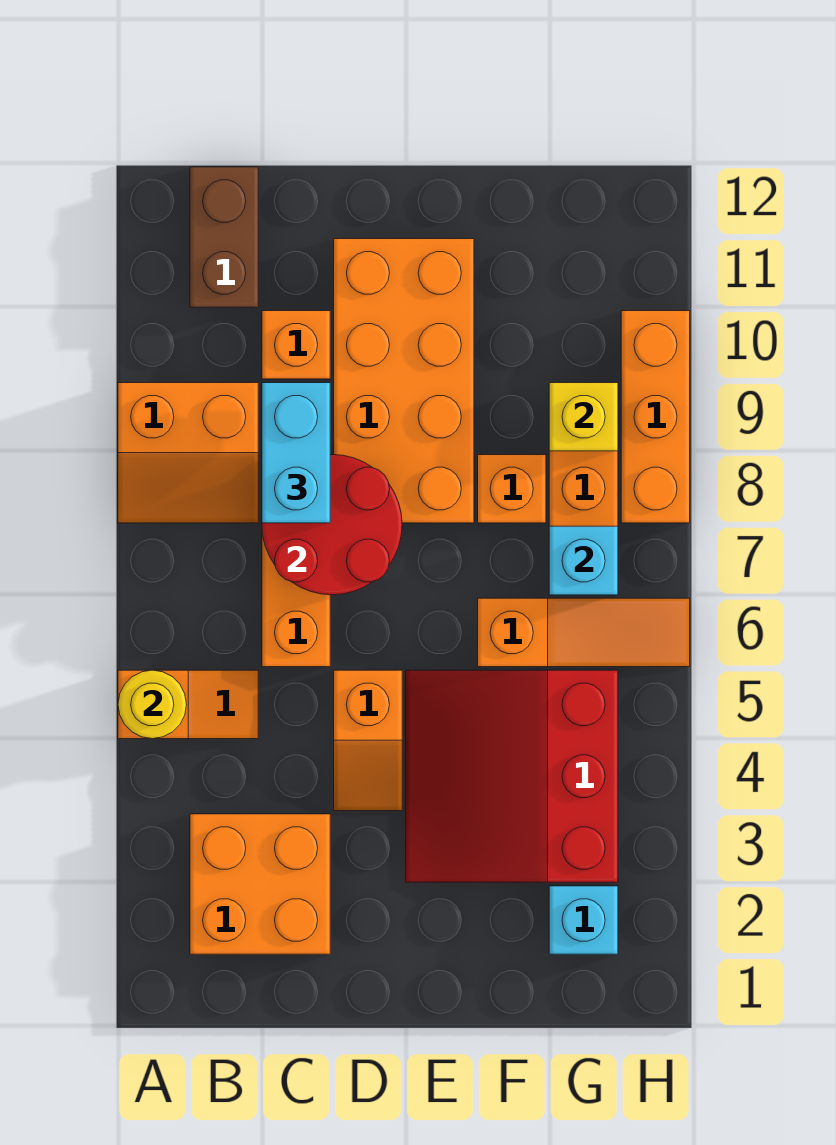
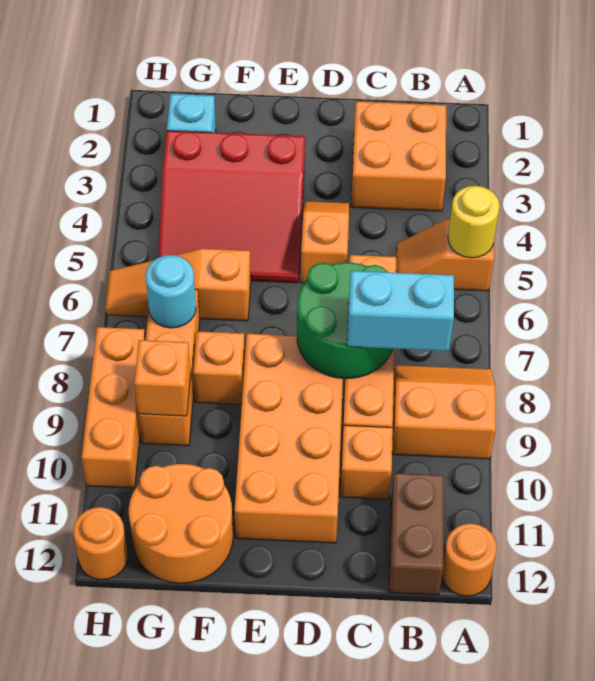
none -> orange 1x1 round brick [442,524,497,596]
red 2x2 round brick [262,455,402,595] -> green 2x2 round brick [297,263,393,379]
cyan 1x2 brick [262,383,330,523] -> cyan 1x2 brick turned to [347,271,454,351]
red 3x3 slope [406,670,618,882] -> red 3x3 slope turned to [158,131,305,283]
none -> orange 2x2 round brick [129,464,233,583]
cyan 1x1 brick [549,526,618,595] -> cyan 1x1 round brick [146,255,196,328]
yellow 1x1 brick [549,383,618,451] -> orange 1x1 brick [134,340,191,416]
none -> orange 1x1 round brick [73,507,128,580]

